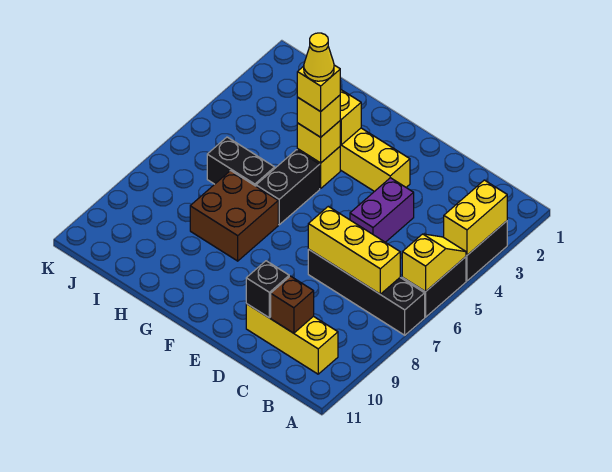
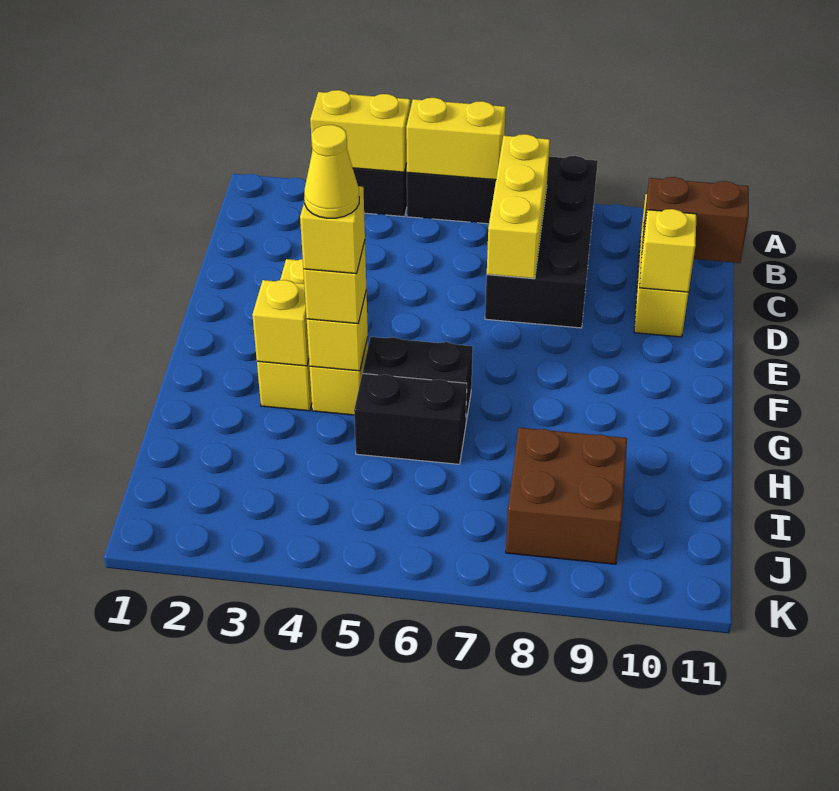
yellow 1x2 slope [402,234,466,292] -> yellow 1x2 brick [406,98,506,180]
black 1x4 brick [308,249,425,335] -> black 2x4 brick [485,156,598,328]
brown 1x1 brick [271,276,314,333] -> brown 1x2 brick [642,177,749,263]
purple 1x2 brick [350,178,414,242] -> none
black 1x1 brick [246,261,289,318] -> yellow 1x1 brick [640,209,697,292]
brown 2x2 brick [190,171,278,261] -> brown 2x2 brick moved to [506,428,627,564]
black 1x2 brick [207,137,275,186] -> black 1x2 brick turned to [354,373,467,464]

